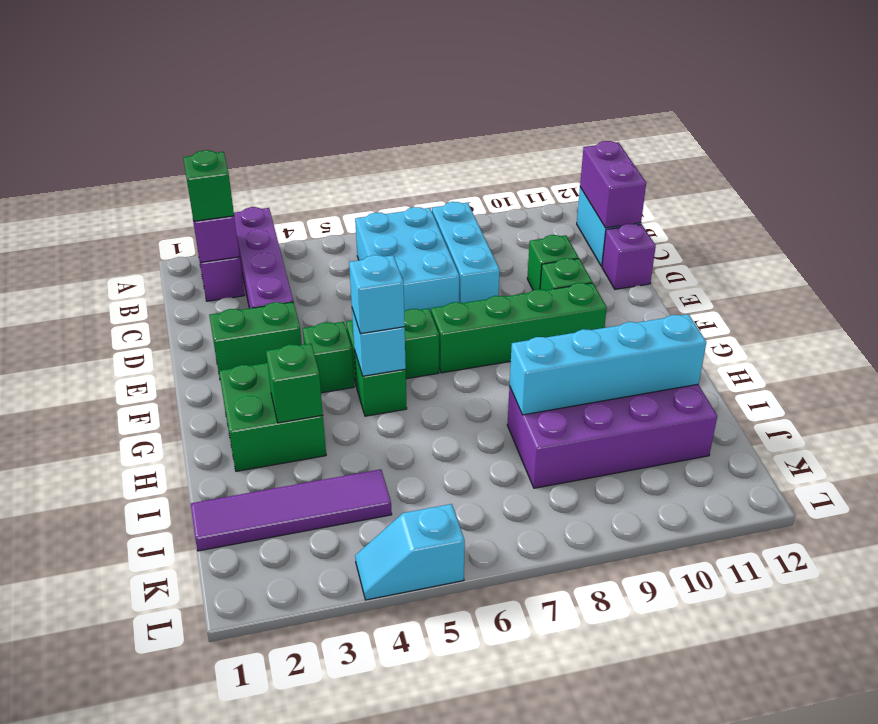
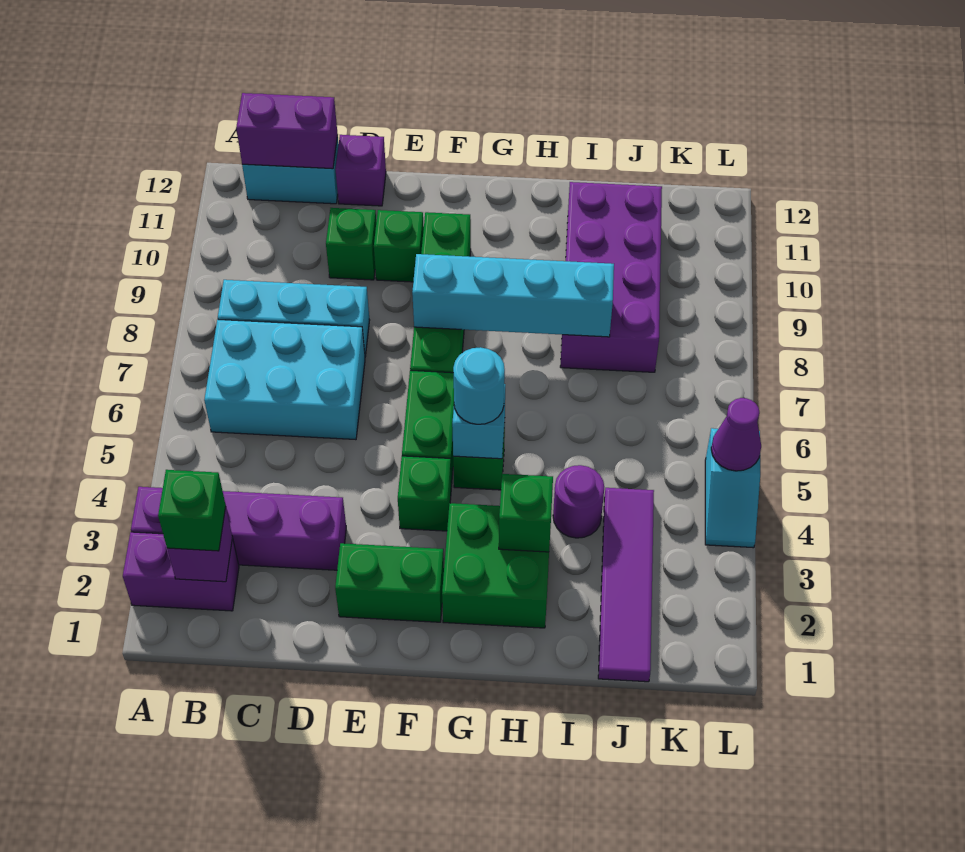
green 1x2 brick [209,302,302,377] -> green 1x2 brick turned to [335,543,444,622]
cyan 1x1 brick [349,255,405,334] -> cyan 1x1 round brick [453,347,505,424]
none -> purple 1x1 round brick [553,465,604,538]
cyan 1x4 brick [509,314,706,415] -> cyan 1x4 brick turned to [412,254,614,337]
none -> purple 1x1 cone [711,398,761,471]

